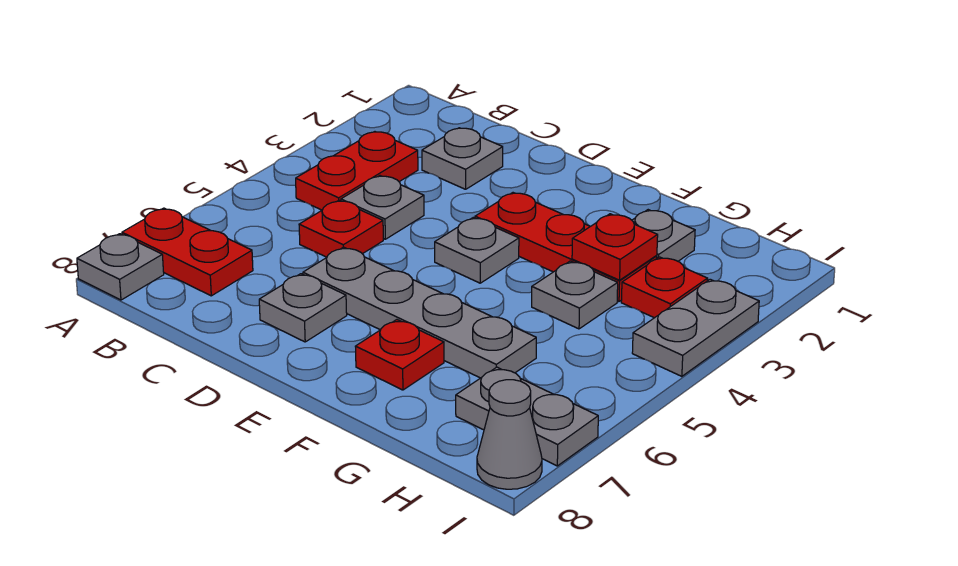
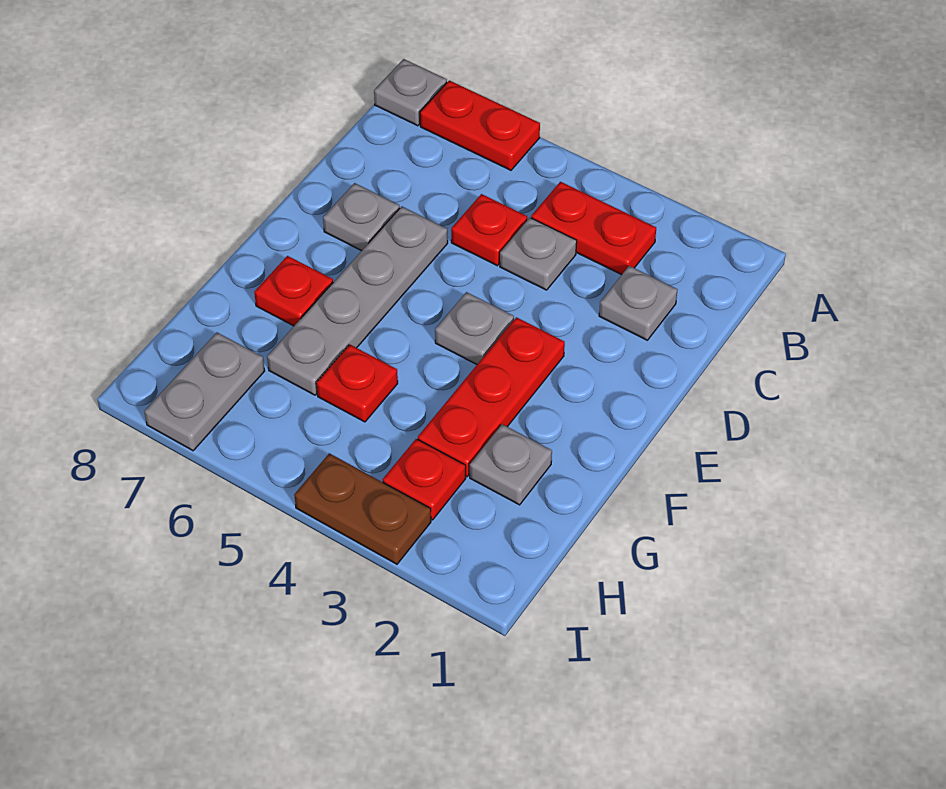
red 1x2 plate [122,208,253,296] -> red 1x2 plate turned to [420,80,540,170]
red 1x1 plate [572,214,658,280] -> red 1x1 plate moved to [316,345,398,422]
grey 1x1 plate [532,261,618,329] -> none
grey 1x2 plate [632,279,759,376] -> brown 1x2 plate [294,453,431,564]
grey 1x1 cone [477,380,542,489] -> none

